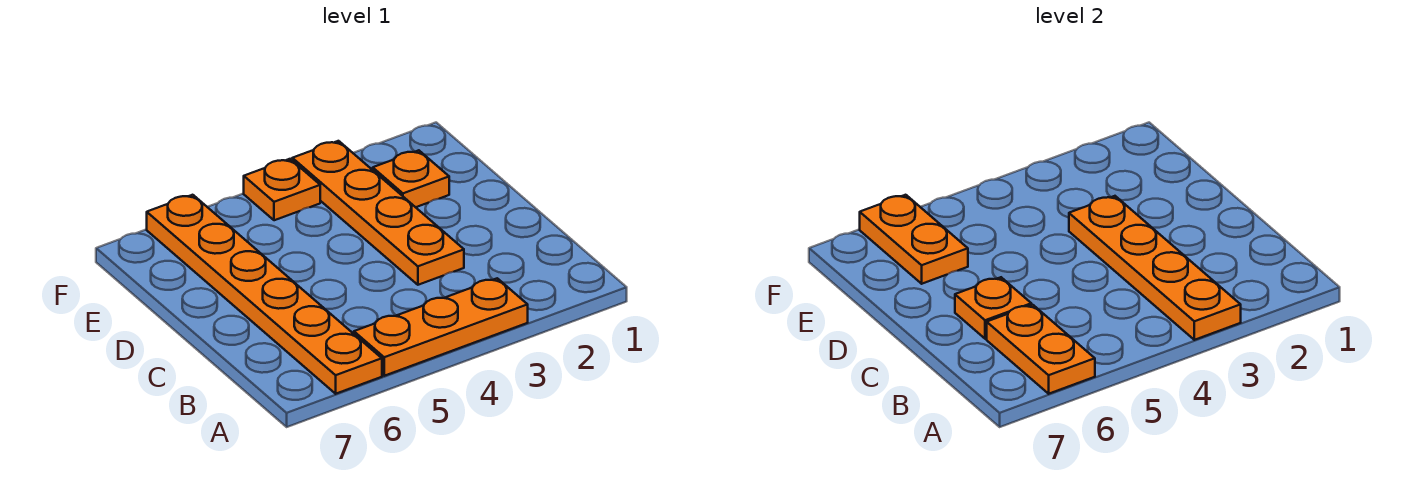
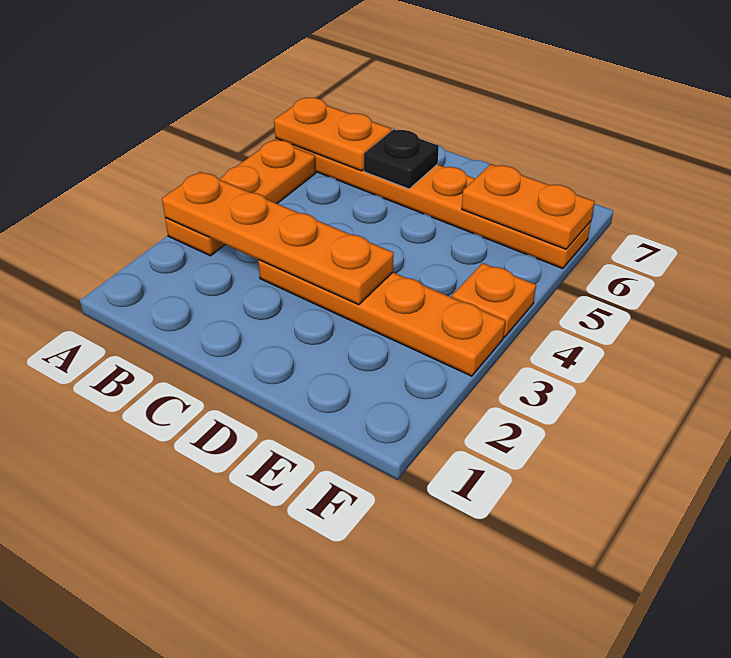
orange 1x1 plate [955,277,1031,339] -> black 1x1 plate [364,130,439,189]
orange 1x1 plate [373,150,449,207] -> none

